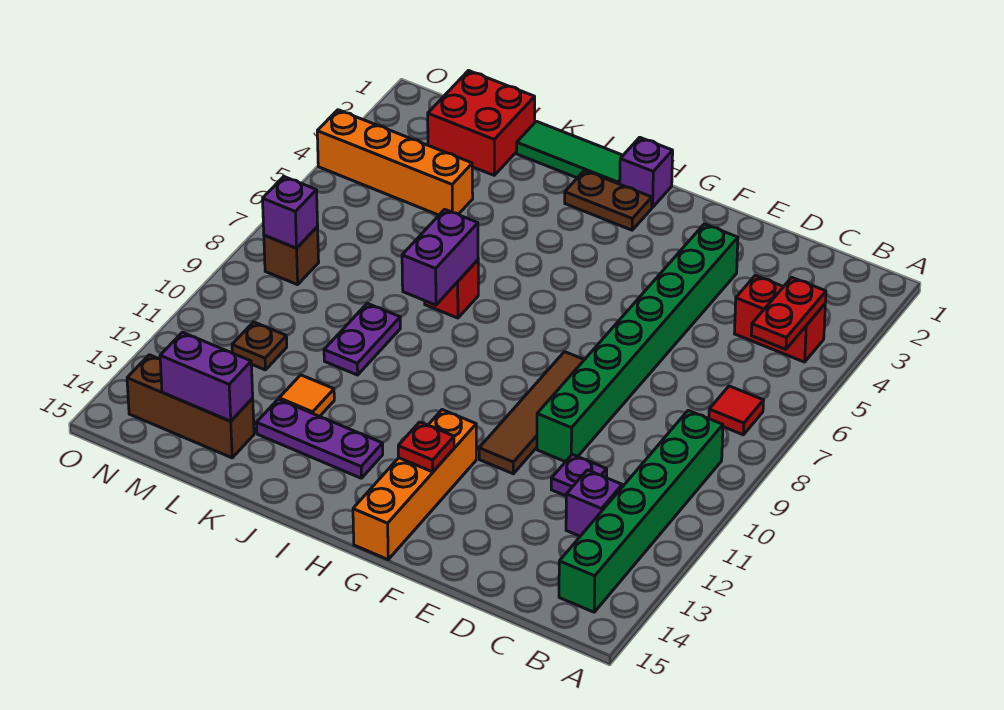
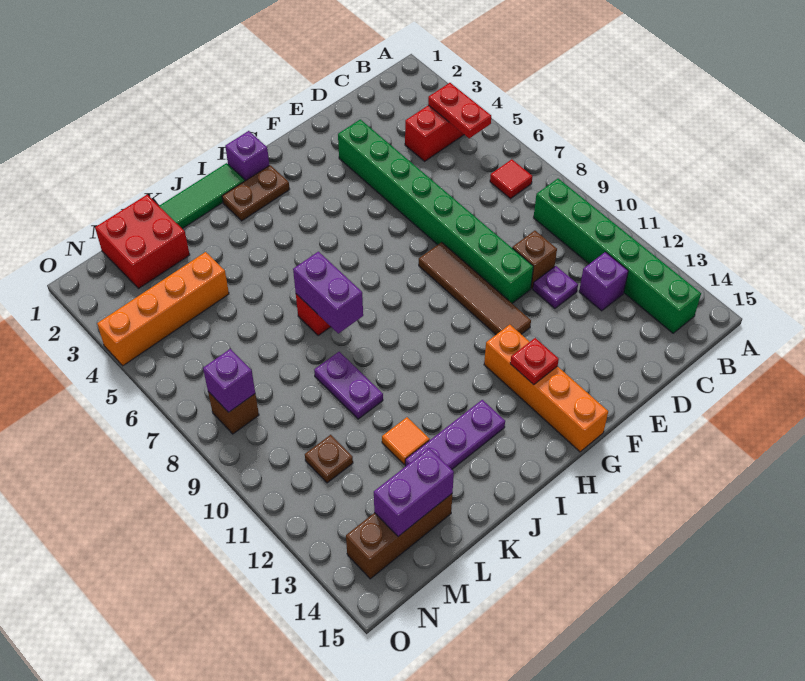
none -> brown 1x1 brick [512,231,557,288]

